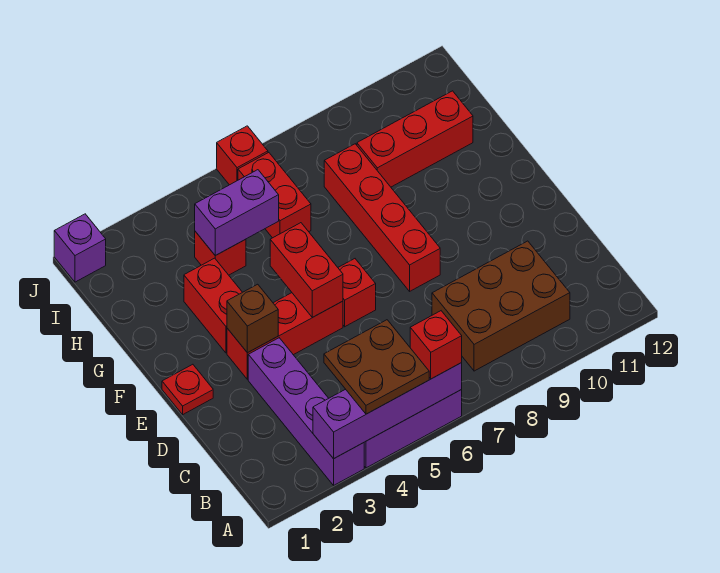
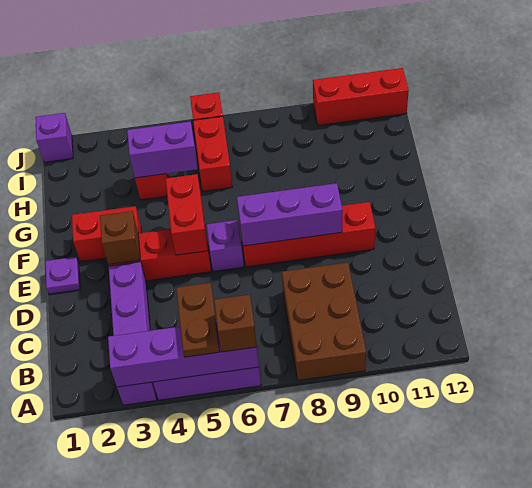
brown 2x2 plate [324,320,429,414] -> brown 1x2 plate [176,283,220,357]
red 1x1 brick [410,311,462,379] -> brown 1x1 brick [214,294,257,352]
brown 2x3 brick [432,241,570,371] -> brown 2x3 brick turned to [282,263,366,380]
red 1x1 plate [162,364,213,414] -> purple 1x1 plate [45,257,80,294]
red 1x1 brick [338,259,376,327] -> purple 1x1 brick [206,220,244,271]
none -> purple 1x3 brick [237,183,343,246]
red 1x4 brick [324,144,440,291] -> red 1x4 brick turned to [240,202,375,267]
red 1x2 brick [184,258,242,353] -> red 1x2 brick turned to [72,206,142,262]
red 1x3 brick [357,91,473,187] -> red 1x3 brick moved to [313,68,409,126]

